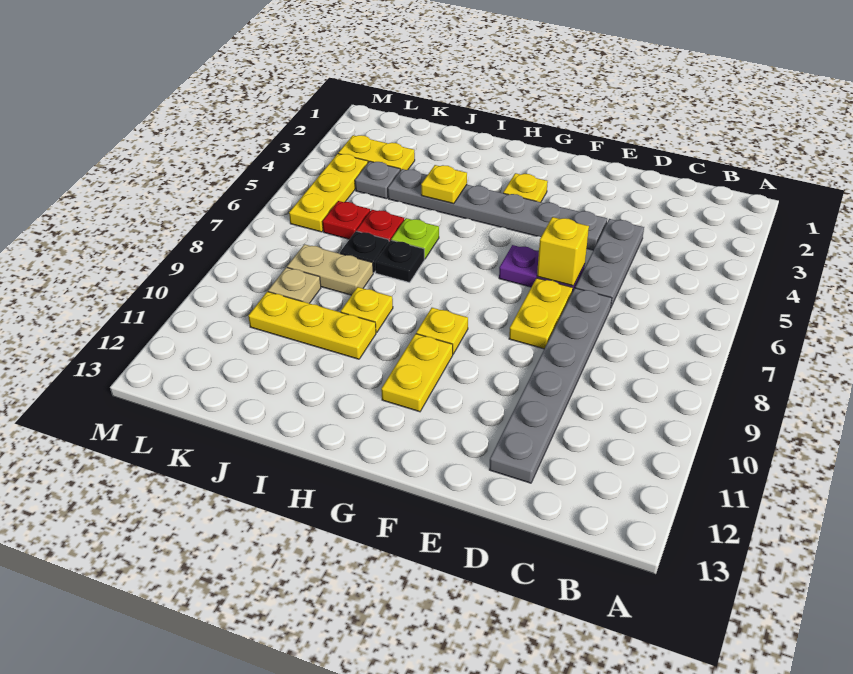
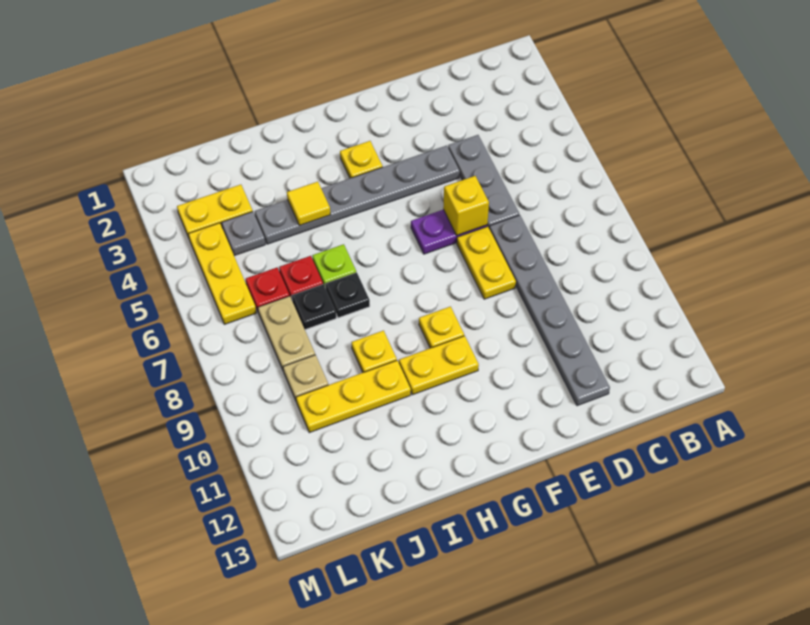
yellow 1x2 plate [381,334,453,412] -> yellow 1x2 plate turned to [399,336,479,395]
yellow 1x1 plate [421,165,467,204] -> yellow 1x1 tile [287,182,330,226]
tan 1x2 plate [287,244,373,295] -> tan 1x2 plate turned to [258,296,315,371]

